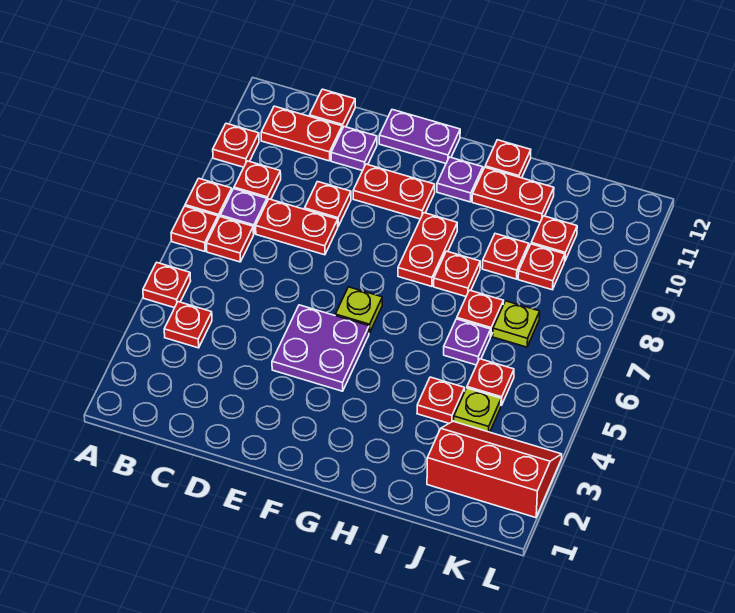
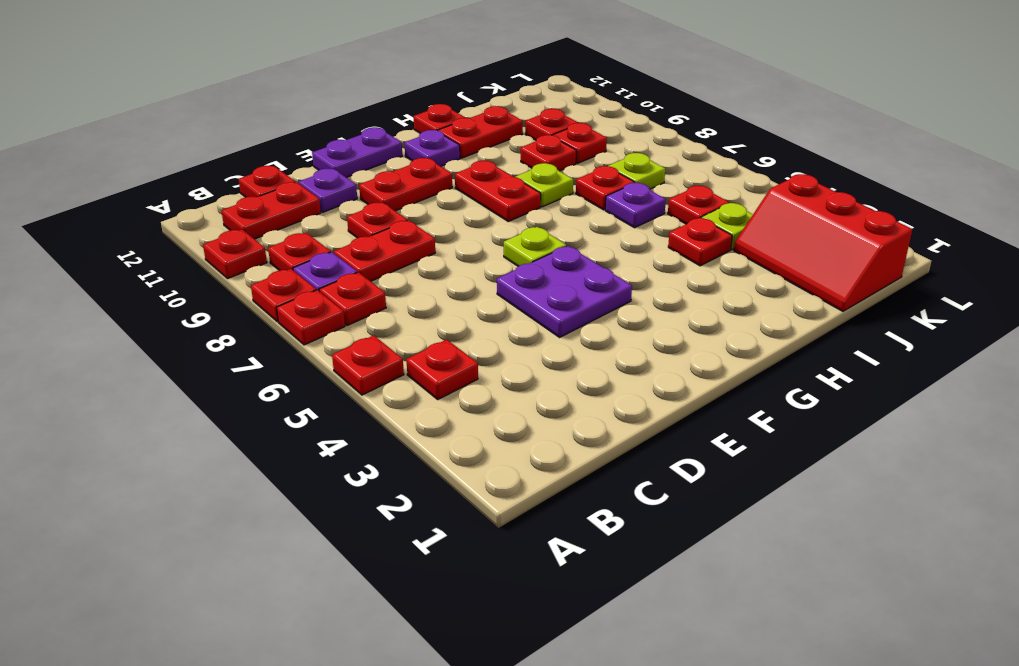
red 1x1 plate [434,251,480,296] -> lime 1x1 plate [516,163,573,207]
red 2x3 slope [427,421,562,518] -> red 2x3 slope turned to [734,174,912,311]

